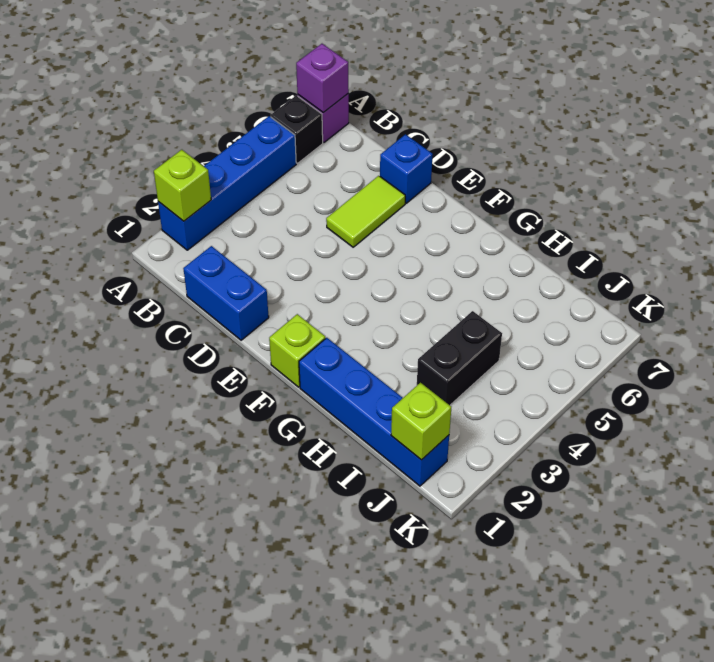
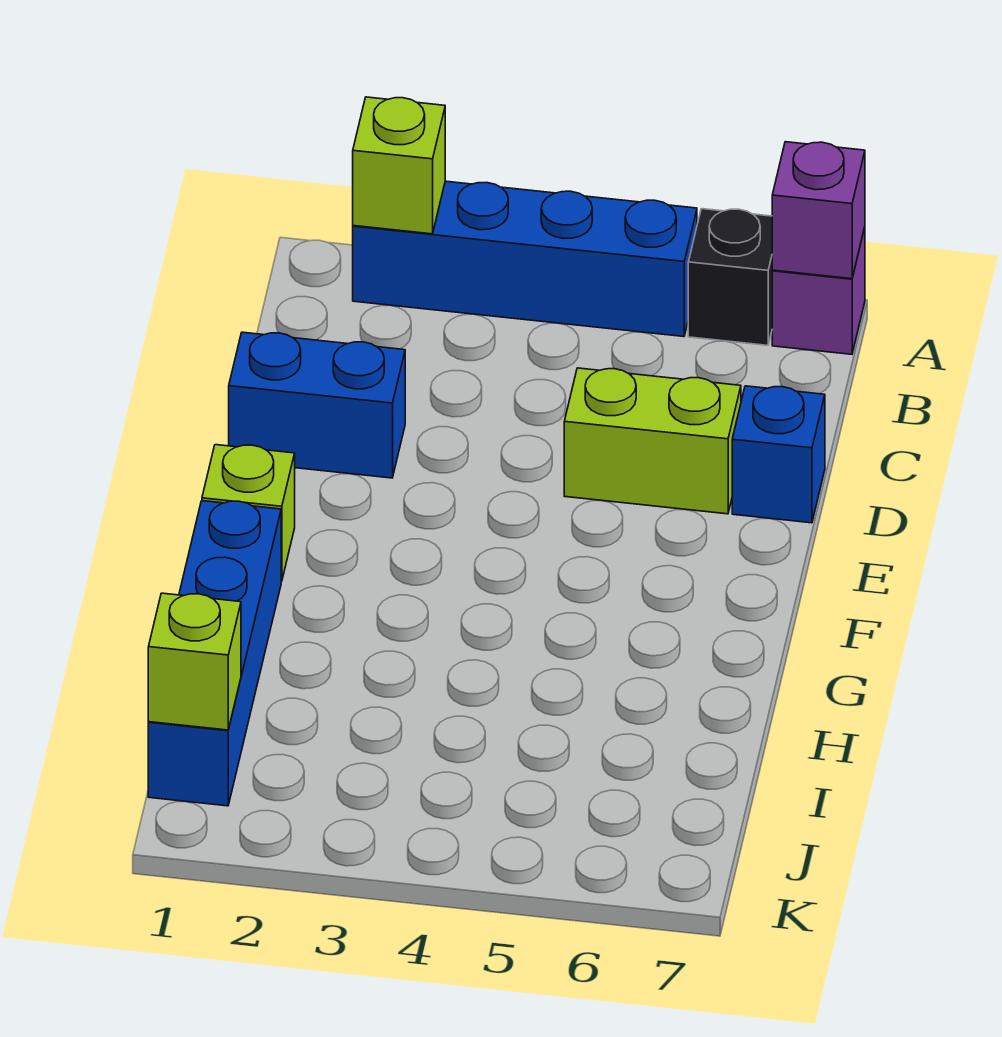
blue 1x2 brick [183,246,269,340] -> blue 1x2 brick turned to [229,332,405,478]
lime 1x2 tile [326,176,405,247] -> lime 1x2 brick [564,368,741,514]
black 1x2 brick [417,311,502,405] -> none

